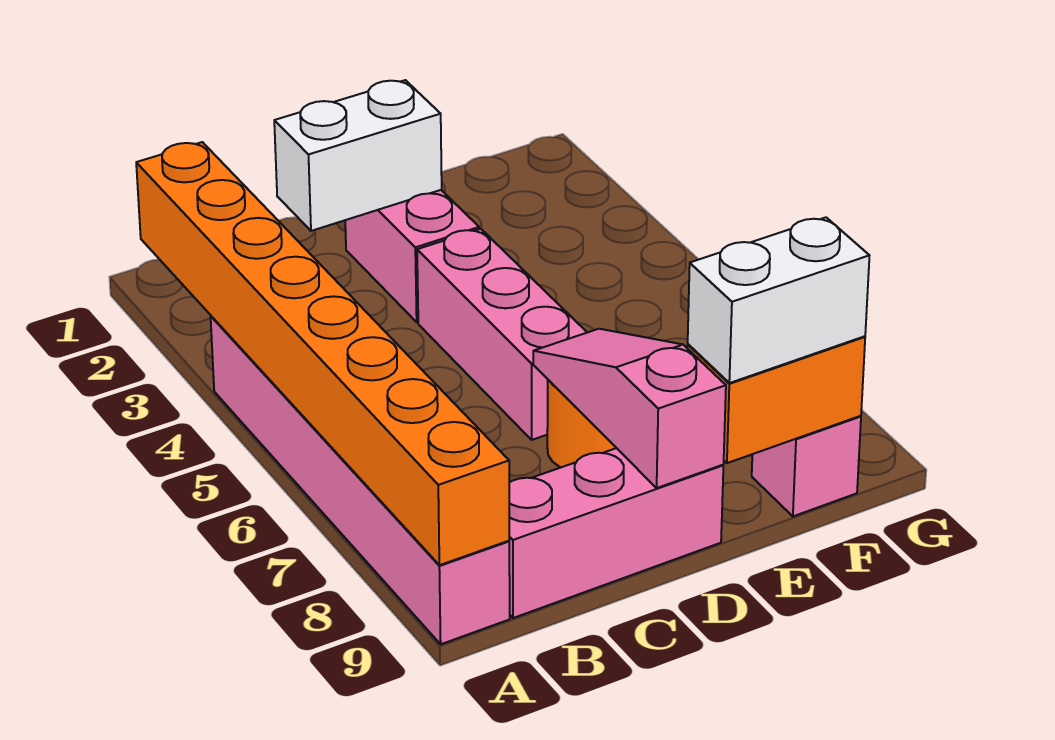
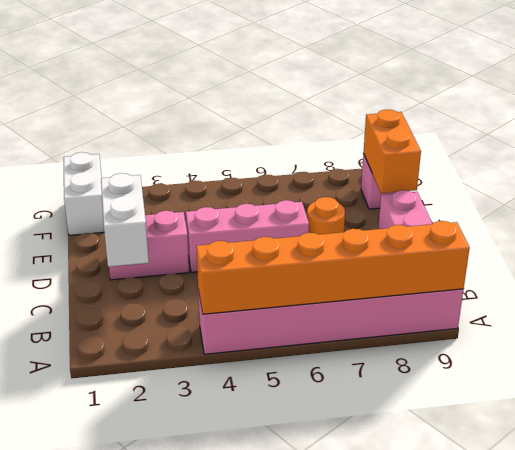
orange 1x8 brick [136,142,509,565] -> orange 1x6 brick [196,221,470,314]
pink 1x3 slope [533,329,726,488] -> none
white 1x2 brick [688,217,869,383] -> white 1x2 brick moved to [64,152,104,235]

